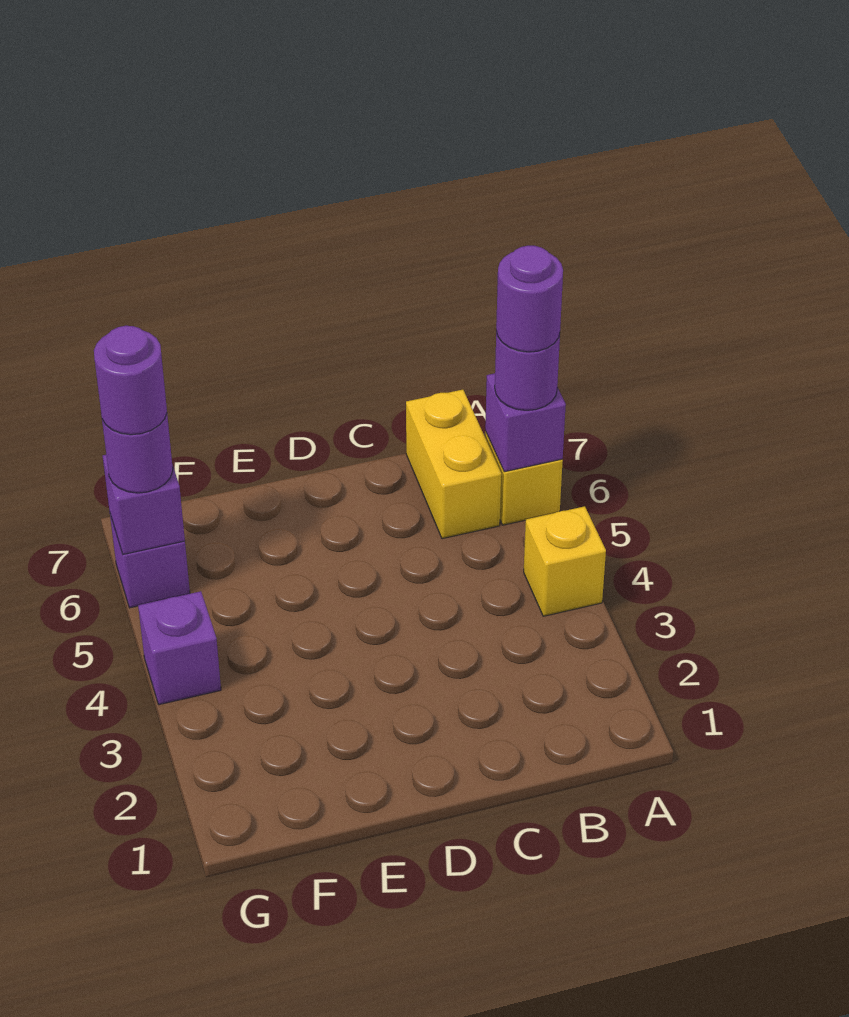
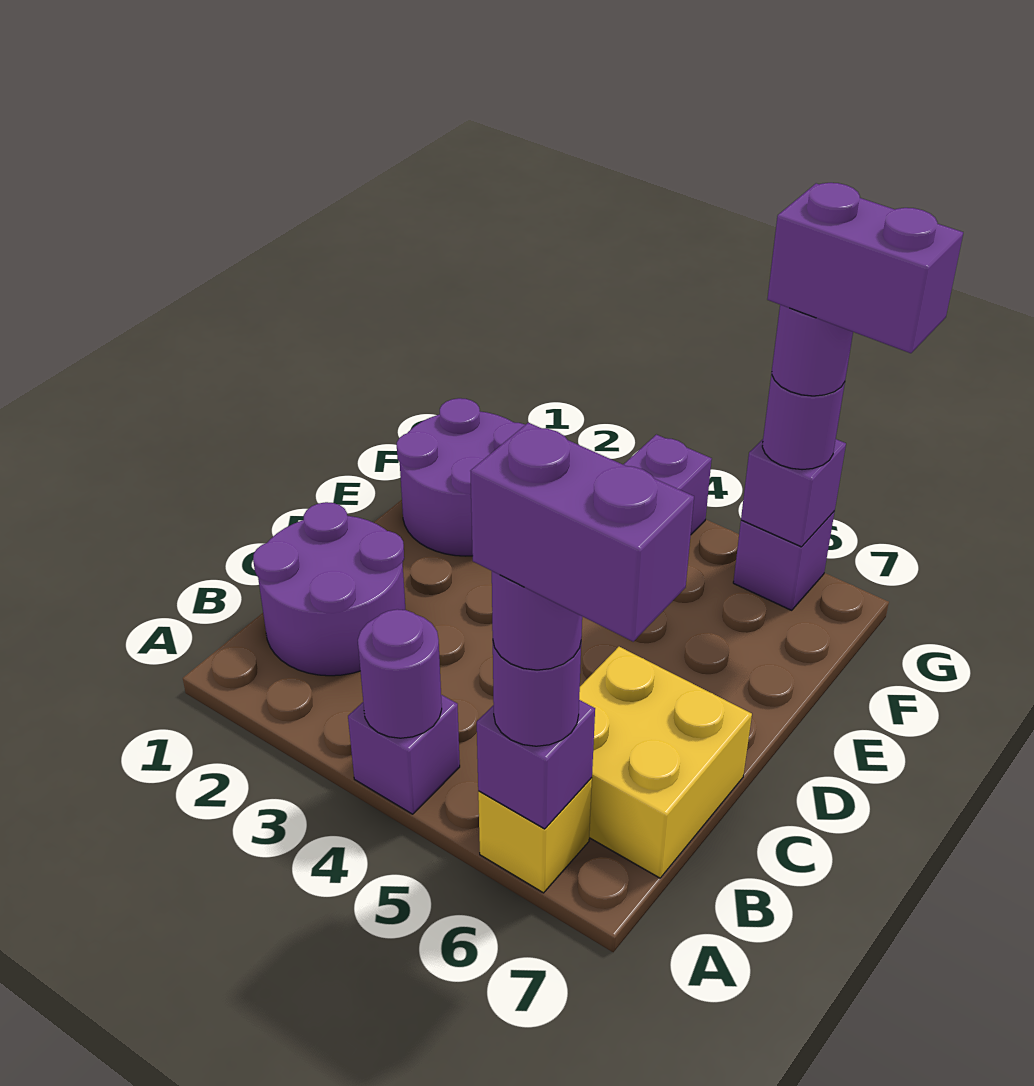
yellow 1x1 brick [524,506,606,616] -> purple 1x1 brick [348,695,460,814]
none -> purple 1x1 round brick [358,609,442,738]
none -> purple 1x2 brick [471,423,694,641]
none -> purple 2x2 round brick [253,502,406,676]
yellow 1x2 brick [406,390,501,539] -> yellow 2x2 brick [579,647,752,878]
none -> purple 2x2 round brick [397,398,525,556]
none -> purple 1x2 brick [767,183,963,353]

